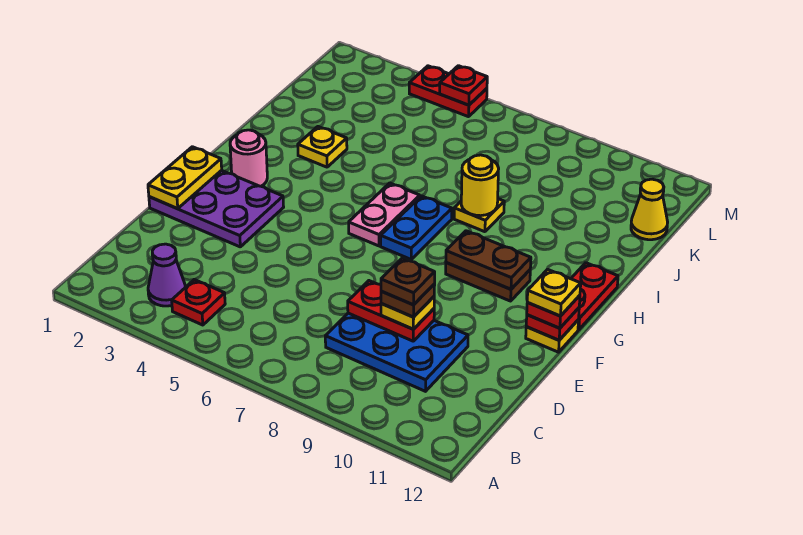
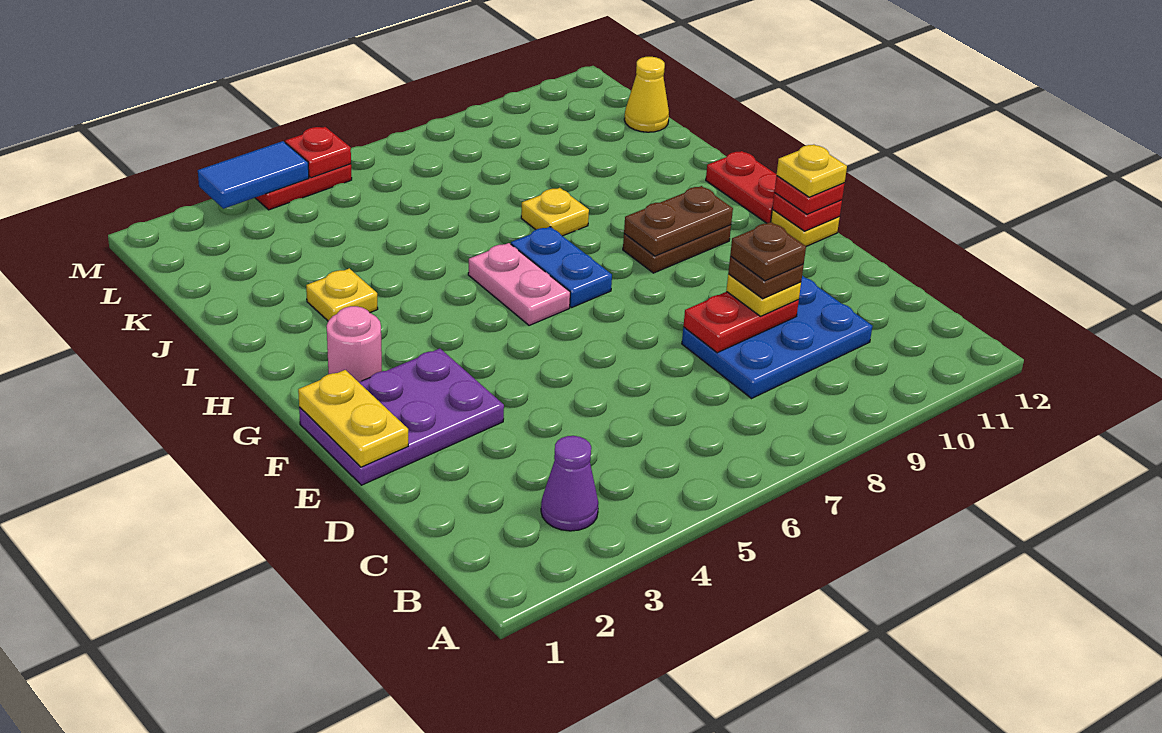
red 1x1 plate [172,279,225,325] -> none
yellow 1x1 round brick [461,155,499,216] -> none
none -> blue 1x2 tile [198,141,309,209]

